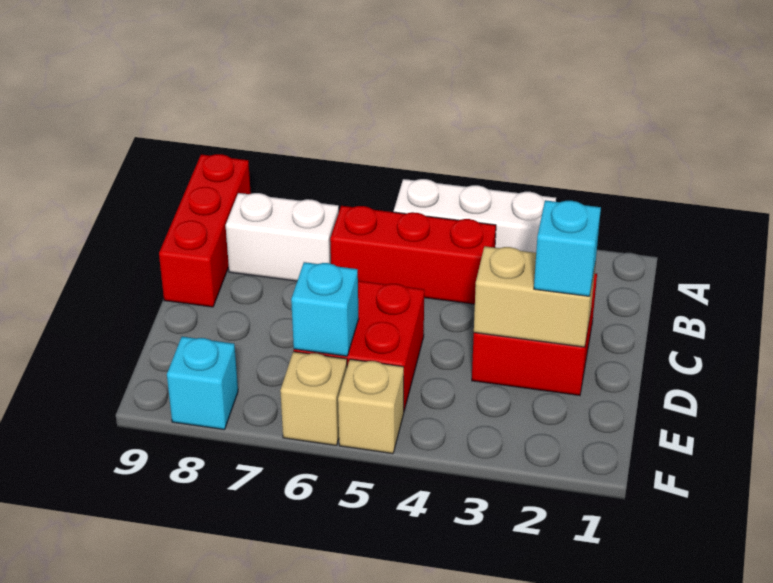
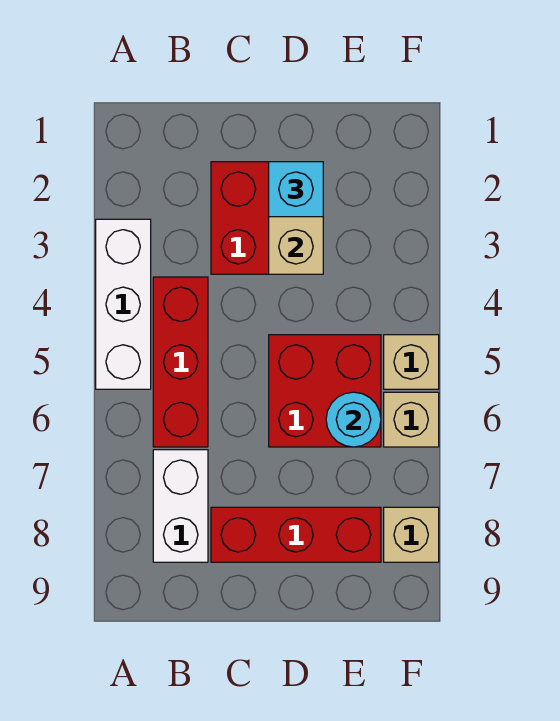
red 1x3 brick [159,154,251,307] -> red 1x3 brick moved to [211,507,381,562]
cyan 1x1 brick [291,262,358,356] -> cyan 1x1 round brick [326,392,381,447]
cyan 1x1 brick [167,337,238,430] -> tan 1x1 brick [384,507,439,562]

